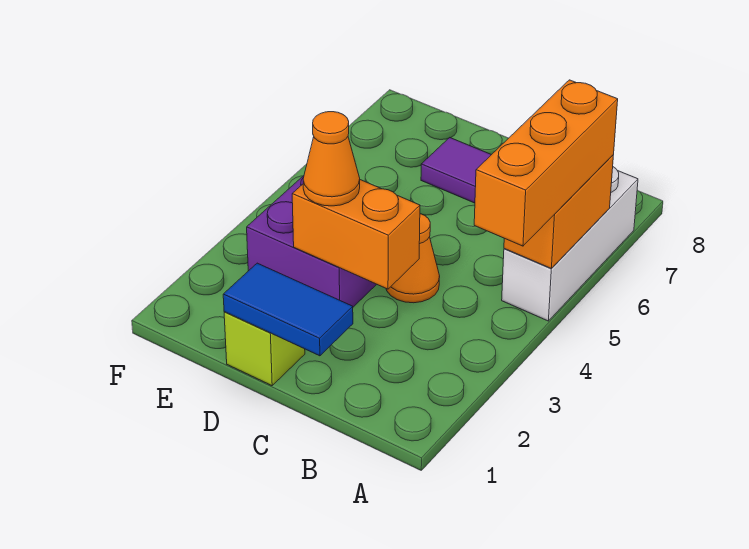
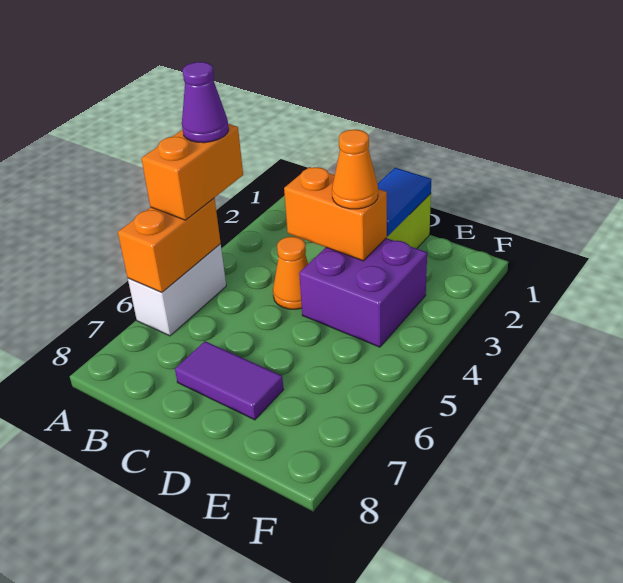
orange 1x3 brick [474,80,618,246] -> orange 1x2 brick [141,124,243,220]
none -> purple 1x1 cone [182,62,229,143]
white 1x3 brick [502,167,638,321] -> white 1x2 brick [128,244,226,336]
blue 1x2 tile [223,263,353,356] -> blue 1x2 tile turned to [377,168,431,236]

